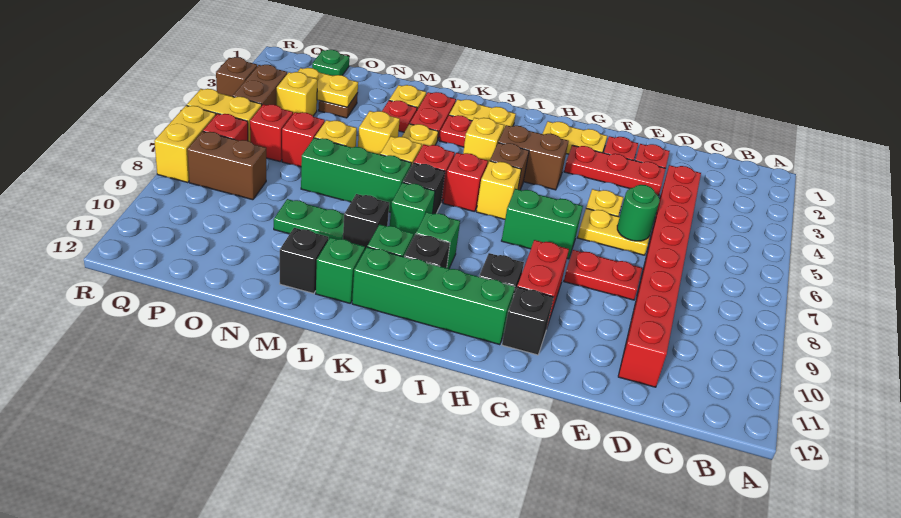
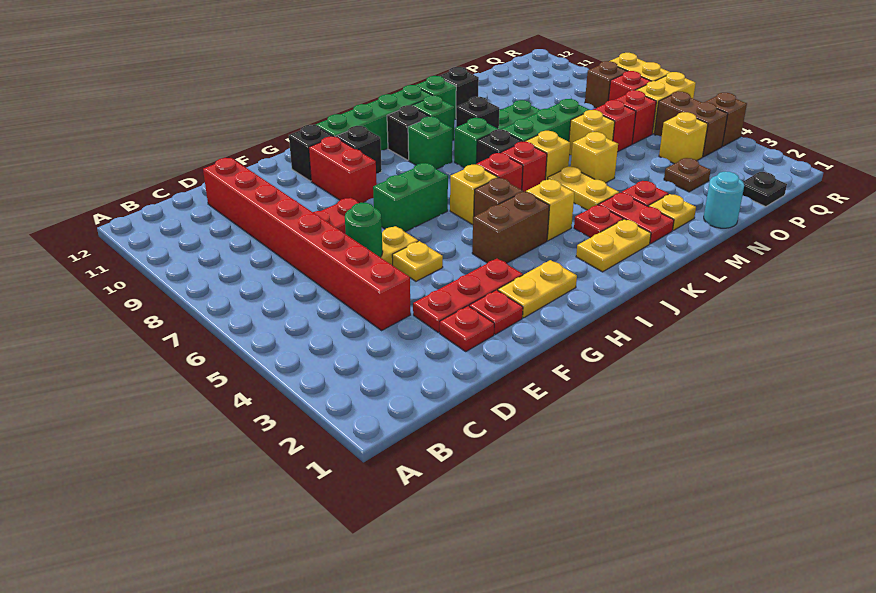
none -> cyan 1x1 round brick [704,172,744,228]
yellow 1x2 plate [298,68,358,107] -> none
green 1x1 plate [312,50,349,76] -> black 1x1 plate [743,172,787,207]
brown 1x2 brick [187,131,266,200] -> brown 1x1 brick [585,61,627,108]

